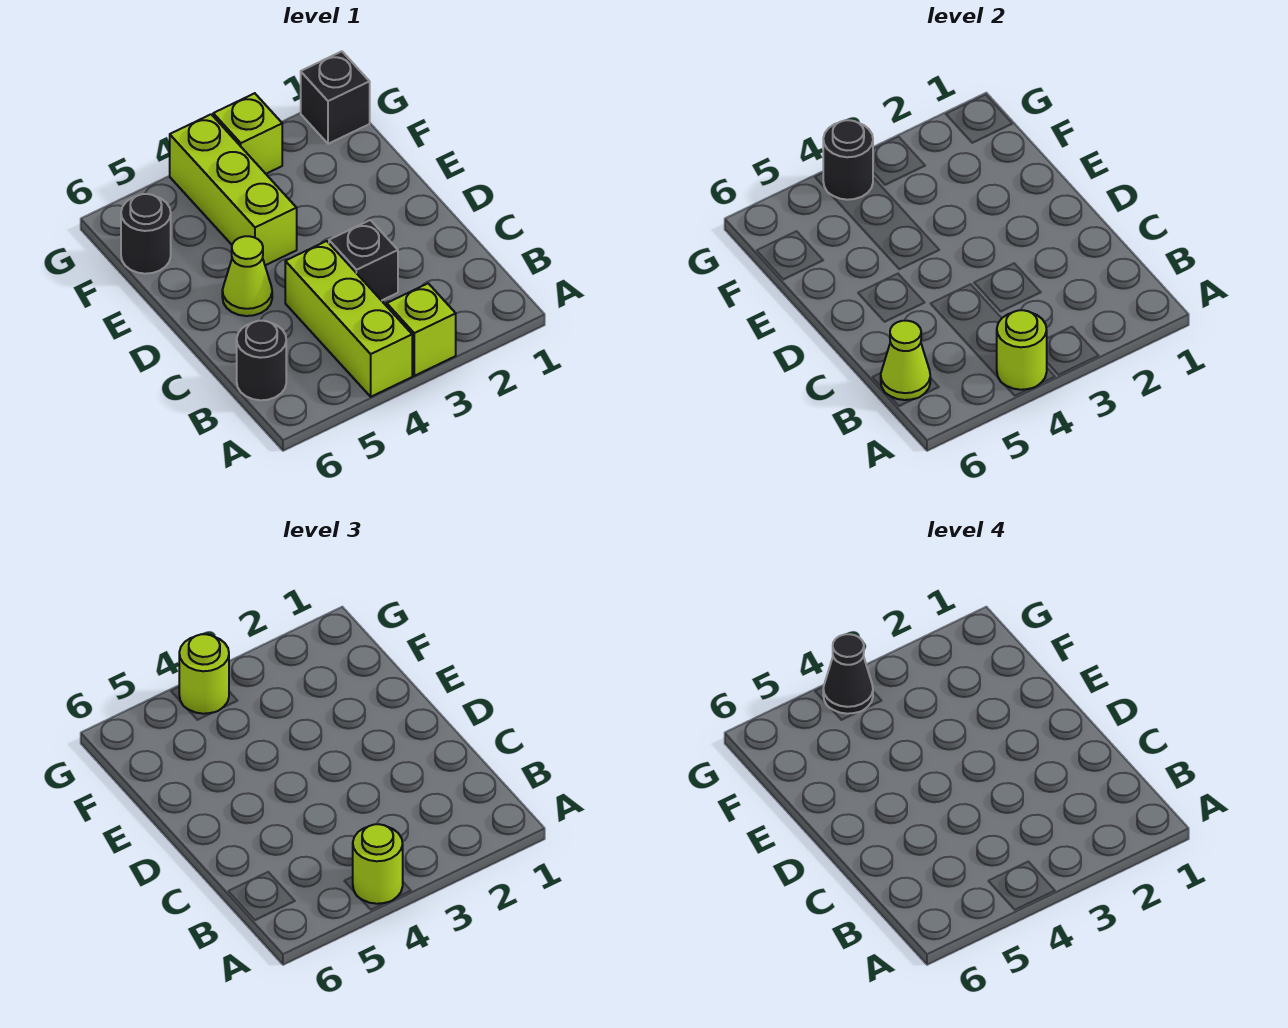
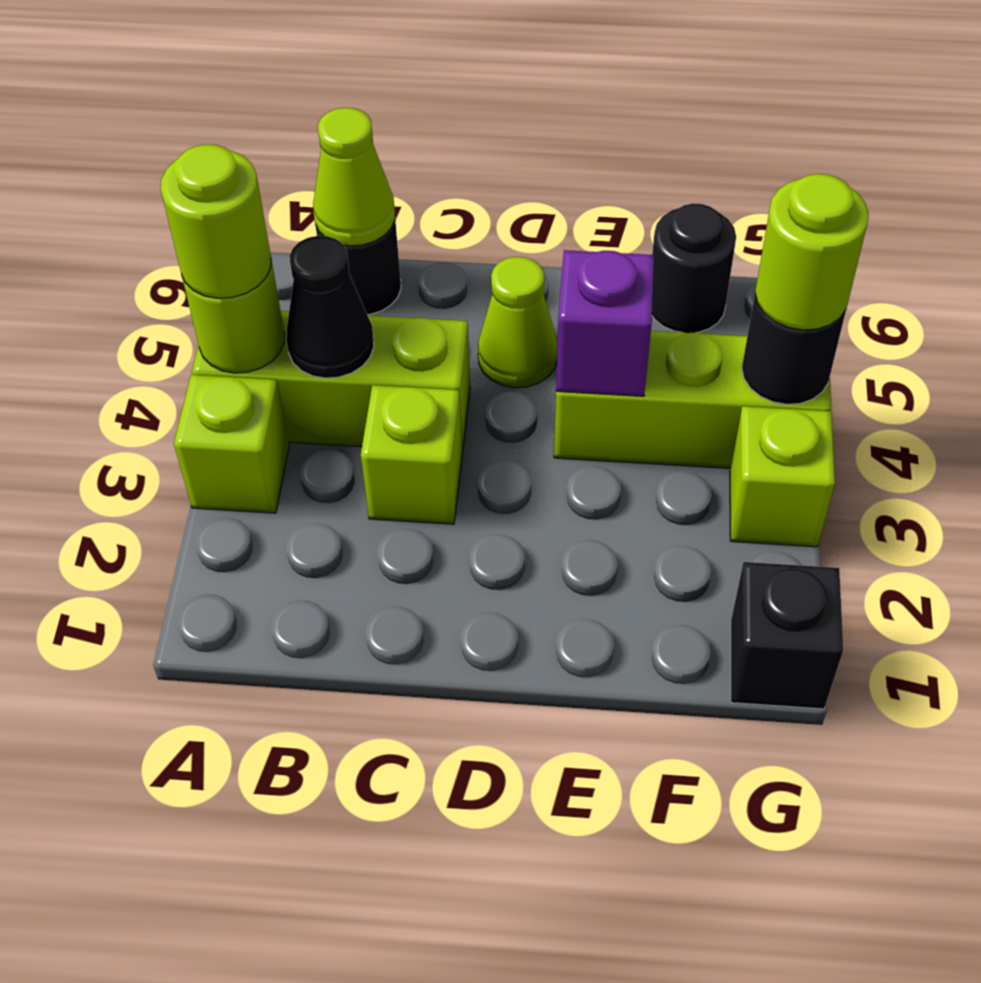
black 1x1 brick [329,220,398,301] -> lime 1x1 brick [361,385,462,524]
none -> purple 1x1 brick [556,250,654,396]
black 1x1 cone [823,634,873,714] -> black 1x1 cone moved to [286,236,374,378]

